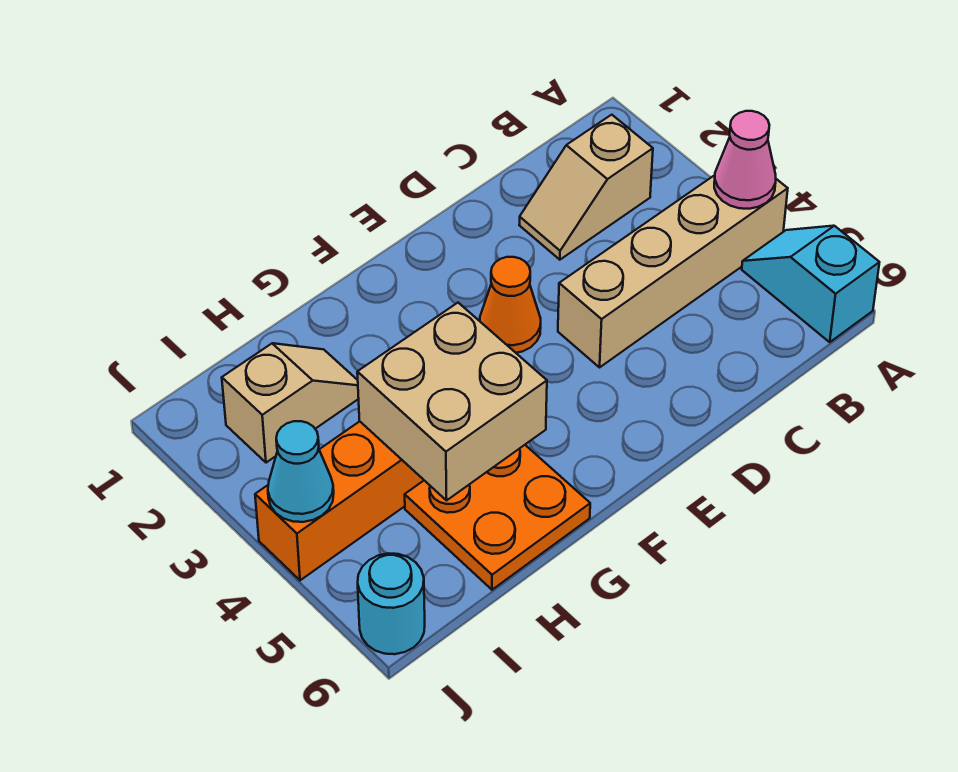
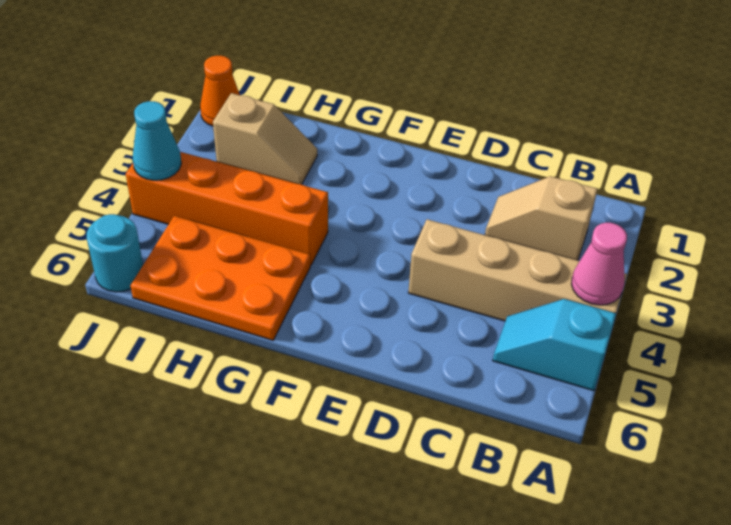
cyan 1x2 slope [742,226,880,342] -> cyan 1x2 slope turned to [493,299,616,391]
orange 1x1 cone [480,257,541,353] -> orange 1x1 cone moved to [200,56,240,126]
tan 2x2 brick [357,303,547,500] -> none
orange 2x2 plate [405,445,590,590] -> orange 2x3 plate [131,216,310,340]

